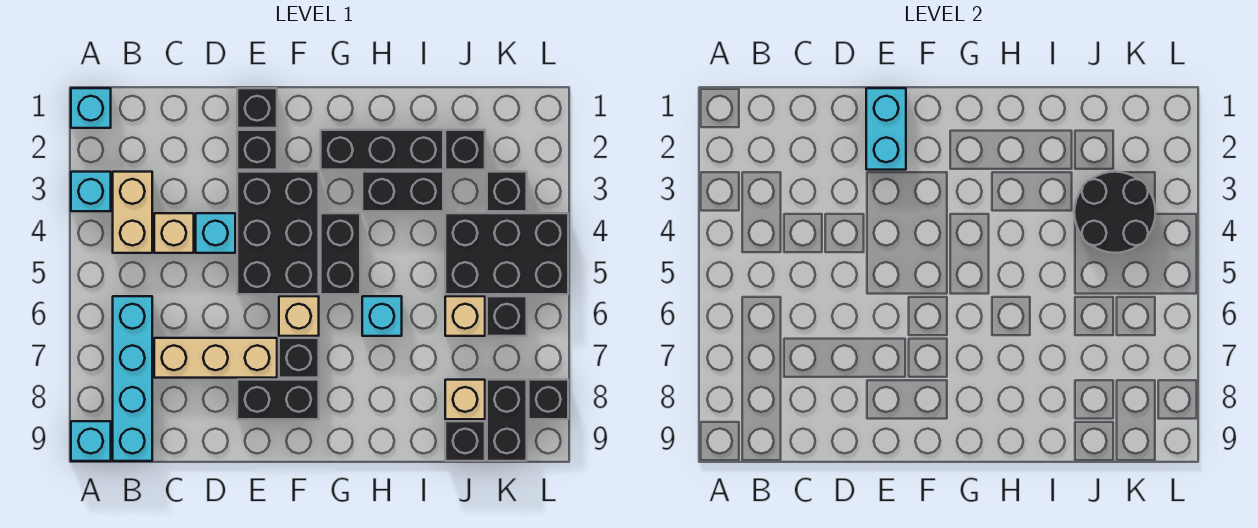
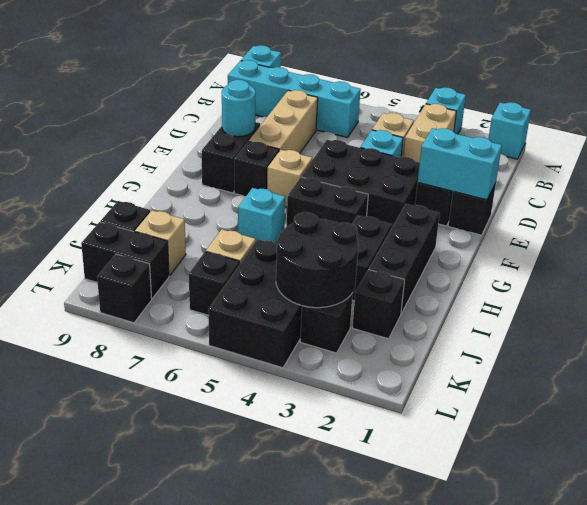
tan 1x2 brick [113,172,152,253] -> tan 1x2 brick turned to [403,104,456,162]
none -> cyan 1x1 round brick [222,80,256,137]

